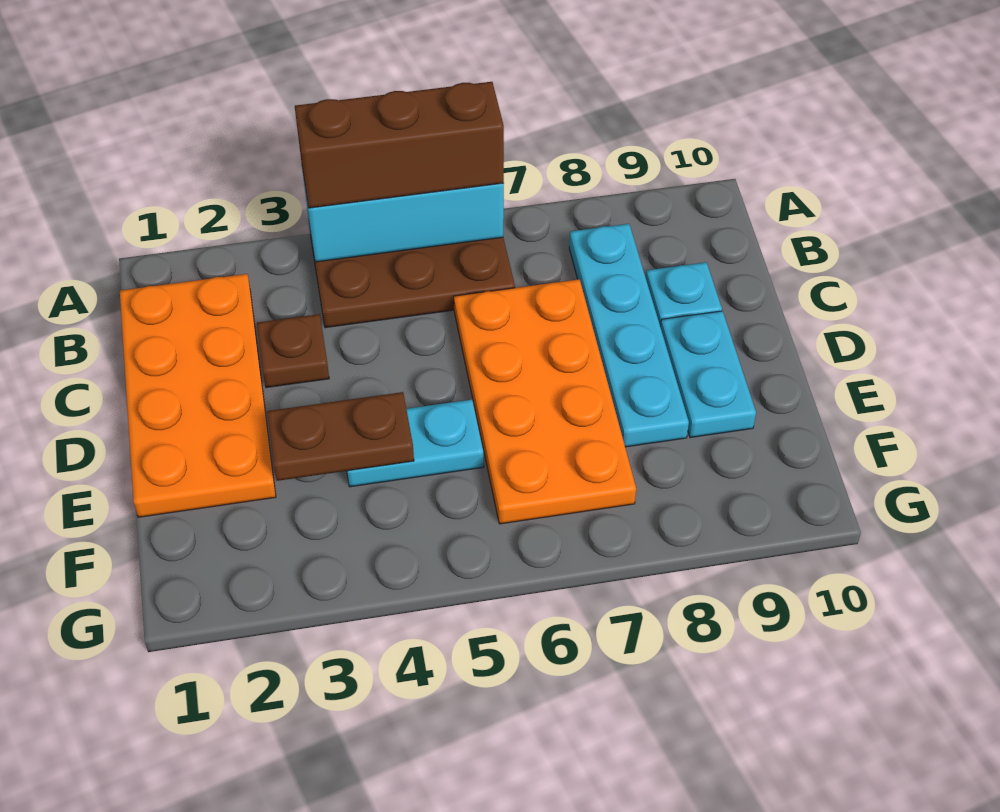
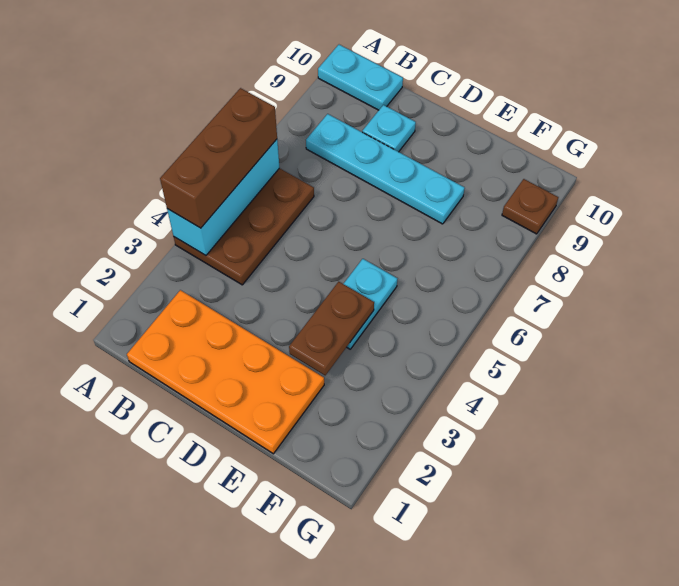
brown 1x1 plate [257,314,329,388] -> brown 1x1 plate moved to [502,179,558,234]
orange 2x4 plate [454,279,636,524] -> none
cyan 1x2 plate [660,311,756,438] -> cyan 1x2 plate moved to [318,45,403,110]

